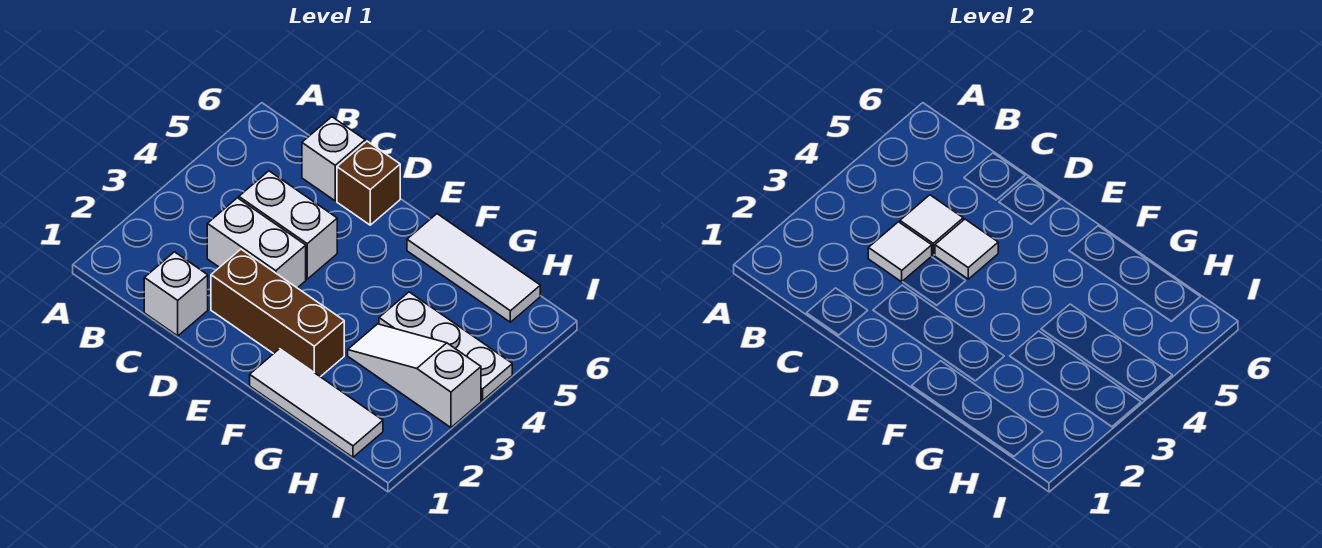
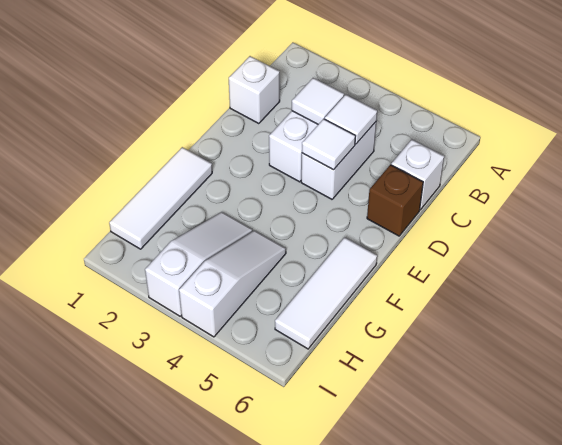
brown 1x3 brick [211,249,344,377] -> none
white 1x3 plate [379,292,512,401] -> white 1x3 slope [179,231,286,337]

